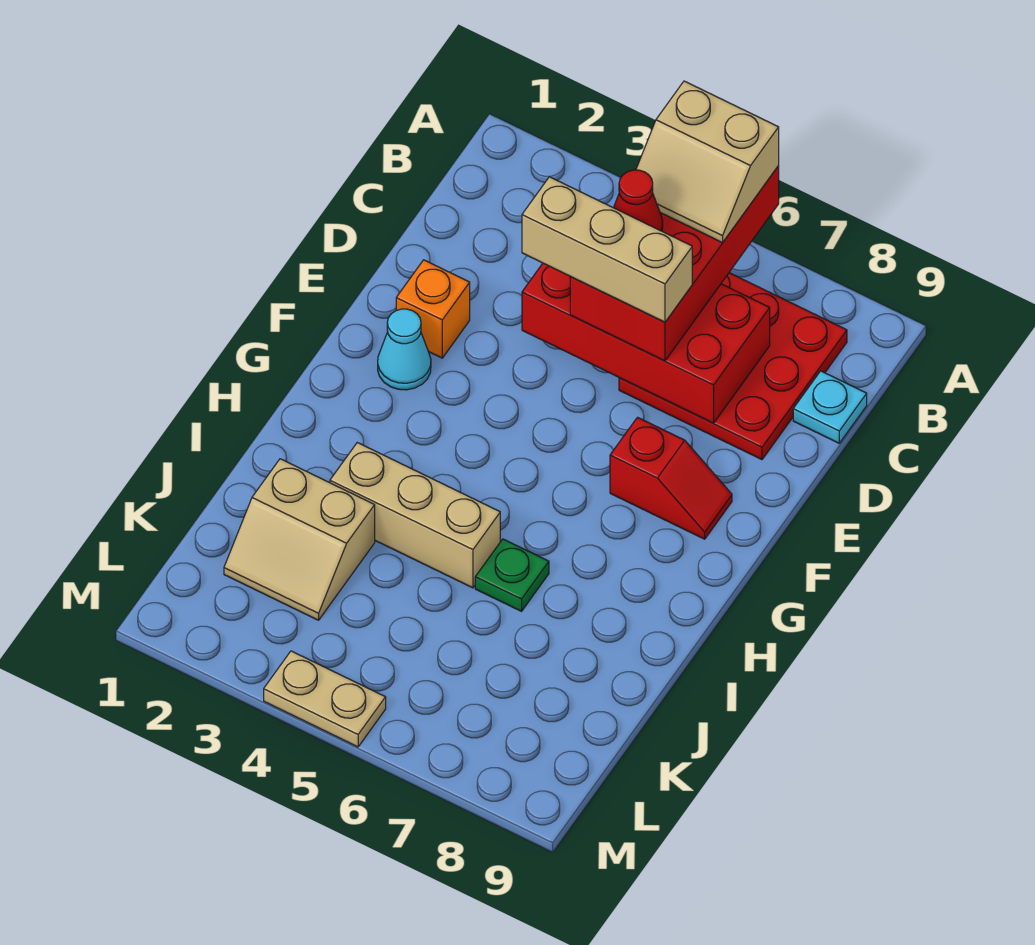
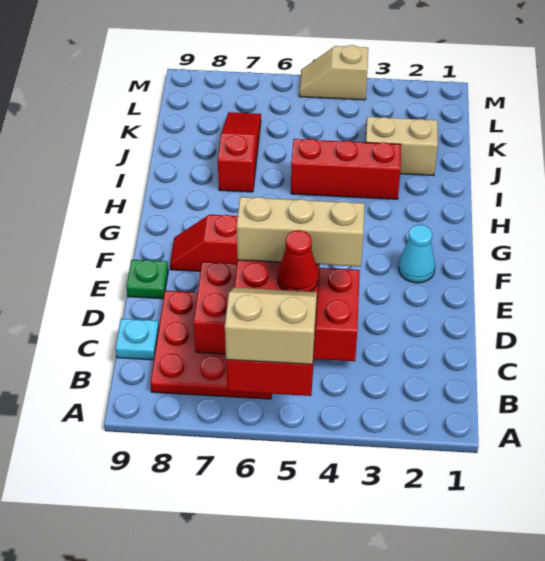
orange 1x1 brick [396,260,470,358] -> none
tan 1x3 brick [330,443,500,588] -> red 1x3 brick [291,139,401,199]
green 1x1 plate [475,539,549,611] -> green 1x1 plate moved to [126,260,168,299]
none -> red 1x3 slope [218,112,261,192]
tan 1x2 plate [264,651,386,747] -> tan 1x2 slope [299,45,368,100]

